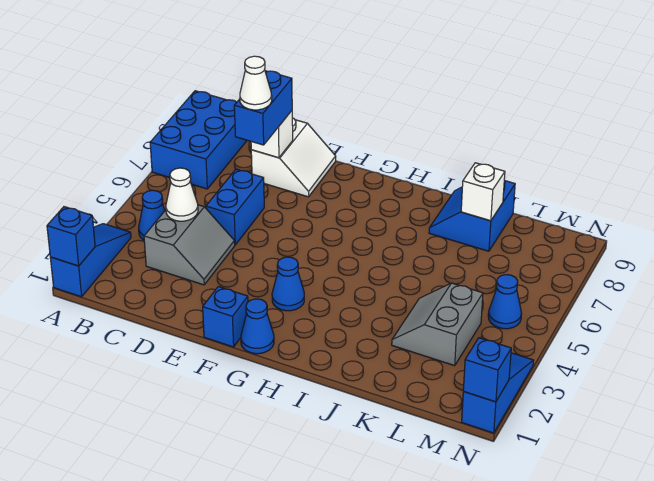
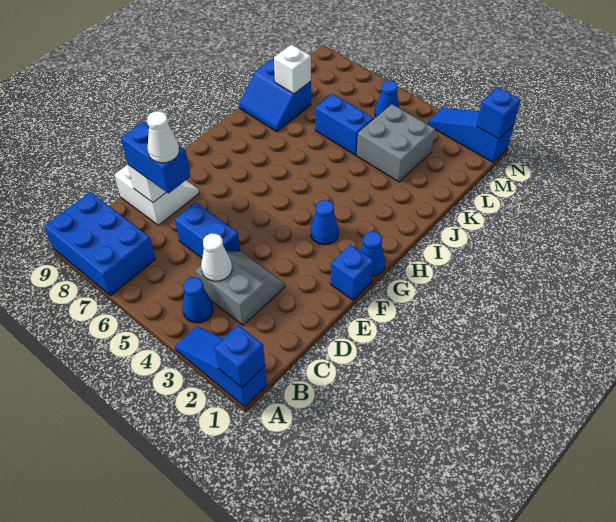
grey 2x2 slope [392,283,483,366] -> grey 2x2 brick [357,104,435,182]
none -> blue 1x2 brick [315,94,374,155]

